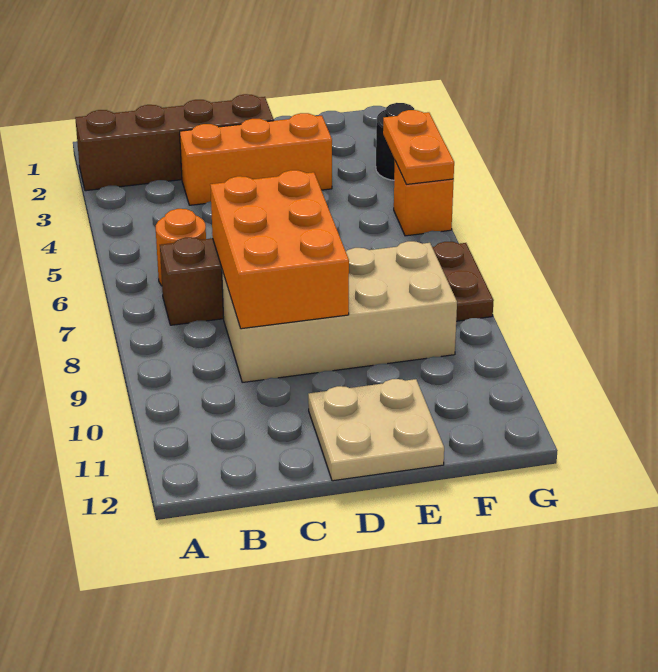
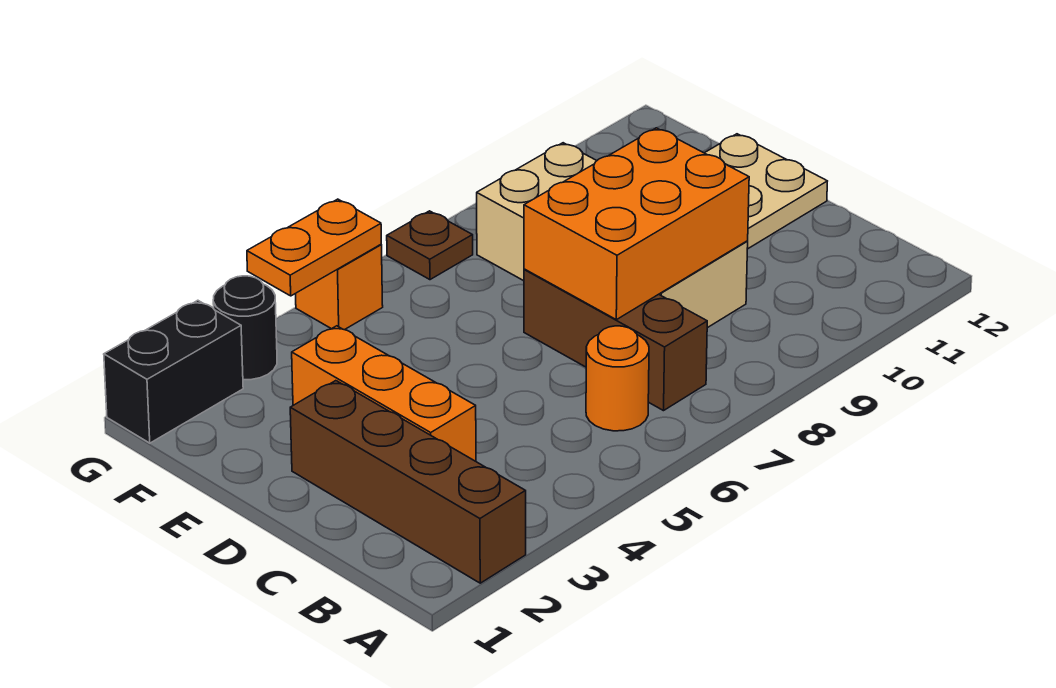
none -> black 1x2 brick [104,300,243,443]
brown 1x2 plate [432,242,494,321] -> brown 1x1 plate [387,211,473,280]

